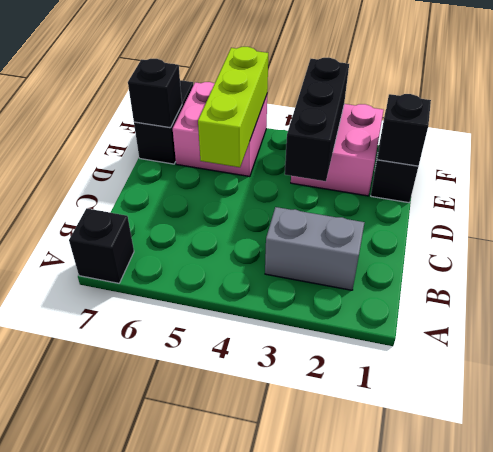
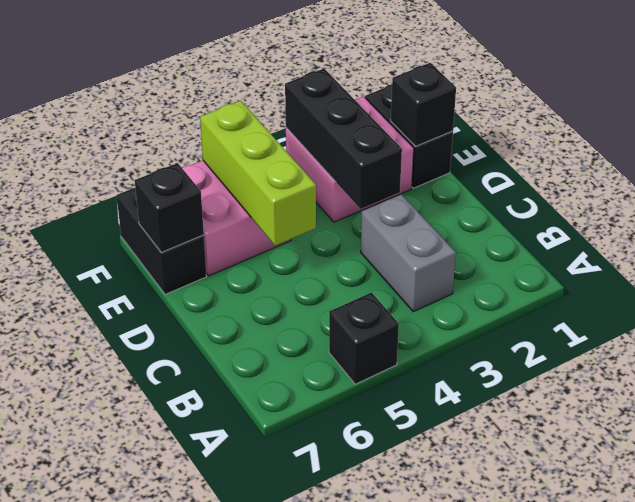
black 1x1 brick [69,208,134,283] -> black 1x1 brick moved to [329,292,399,384]
grey 1x2 brick [265,207,365,290] -> grey 1x2 brick turned to [361,194,456,312]

